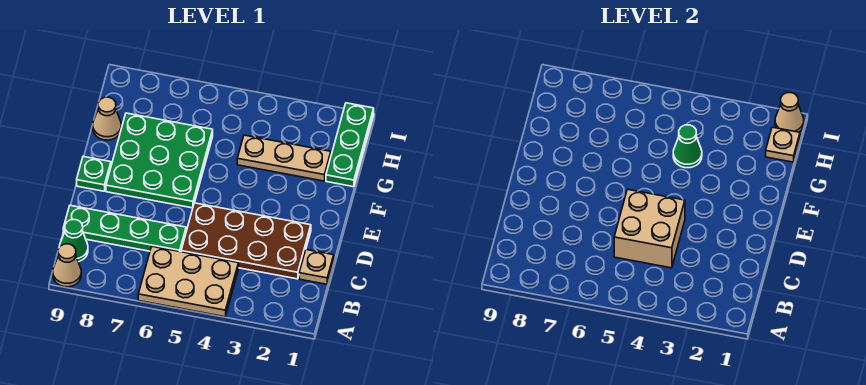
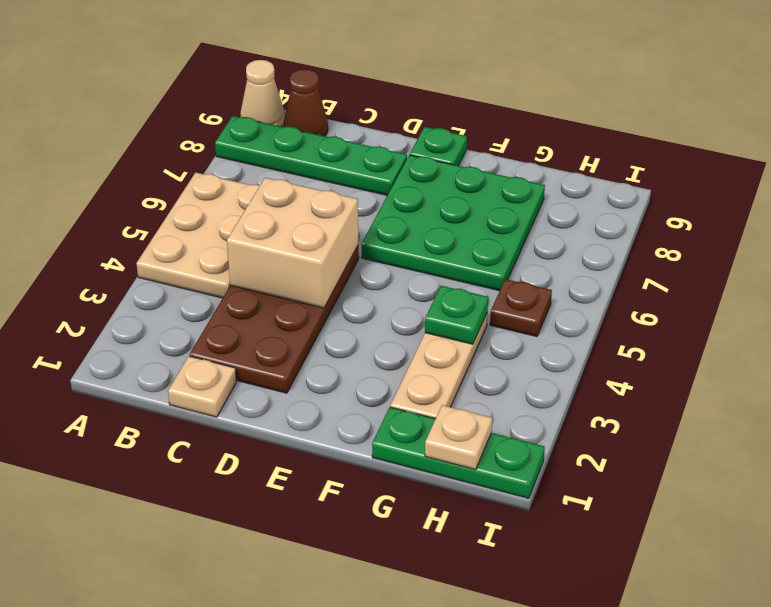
green 1x1 cone [60,220,88,262] -> brown 1x1 cone [284,69,328,136]
green 1x4 plate [63,205,186,252] -> green 1x4 plate turned to [215,116,407,195]
green 1x1 cone [673,125,702,168] -> green 1x1 plate [425,286,488,344]
tan 1x1 cone [93,97,121,140] -> none
none -> brown 1x1 plate [490,279,552,336]
tan 1x1 cone [775,93,804,132] -> none

